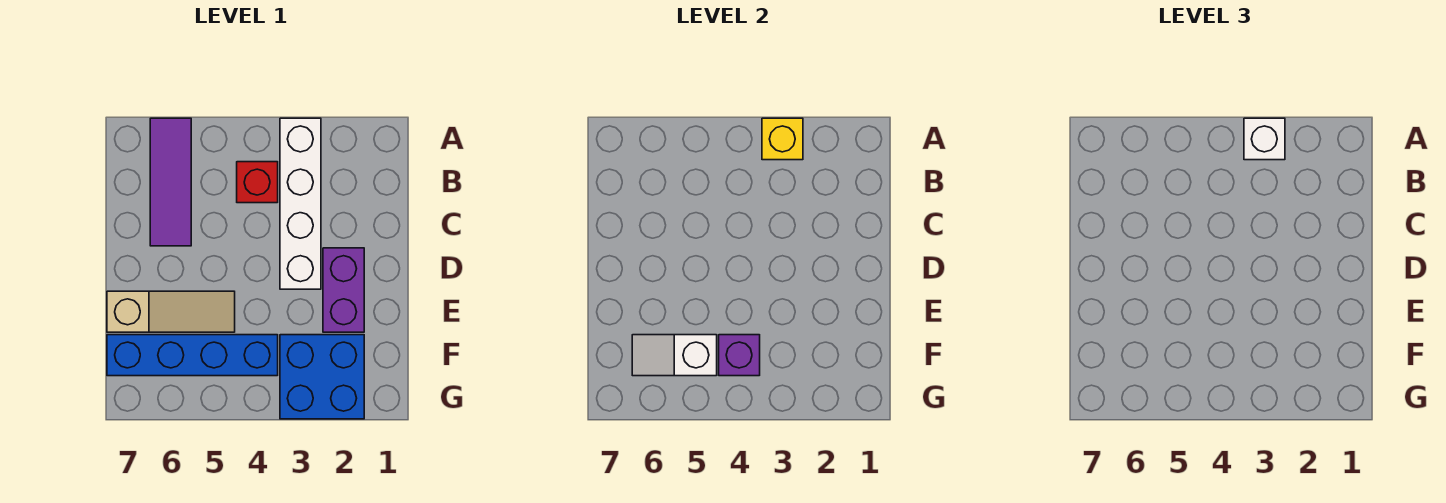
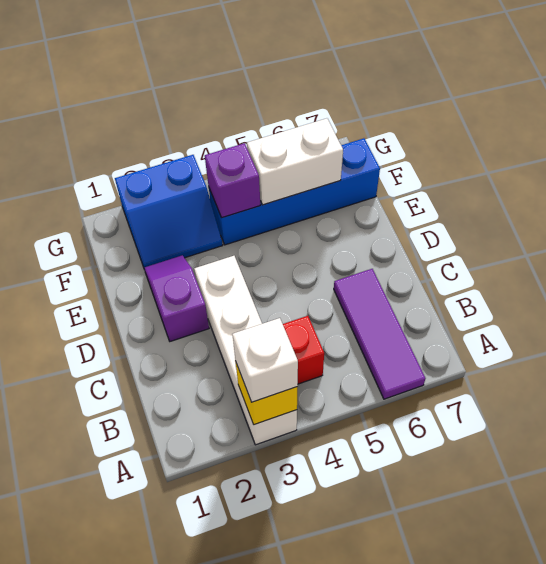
purple 1x2 brick [323,248,364,332] -> purple 1x2 slope [144,255,209,341]
tan 1x3 slope [107,291,235,332] -> none
blue 2x2 brick [280,335,364,419] -> blue 2x2 slope [115,155,223,267]
white 1x2 slope [632,335,717,376] -> white 1x2 brick [247,118,343,205]

